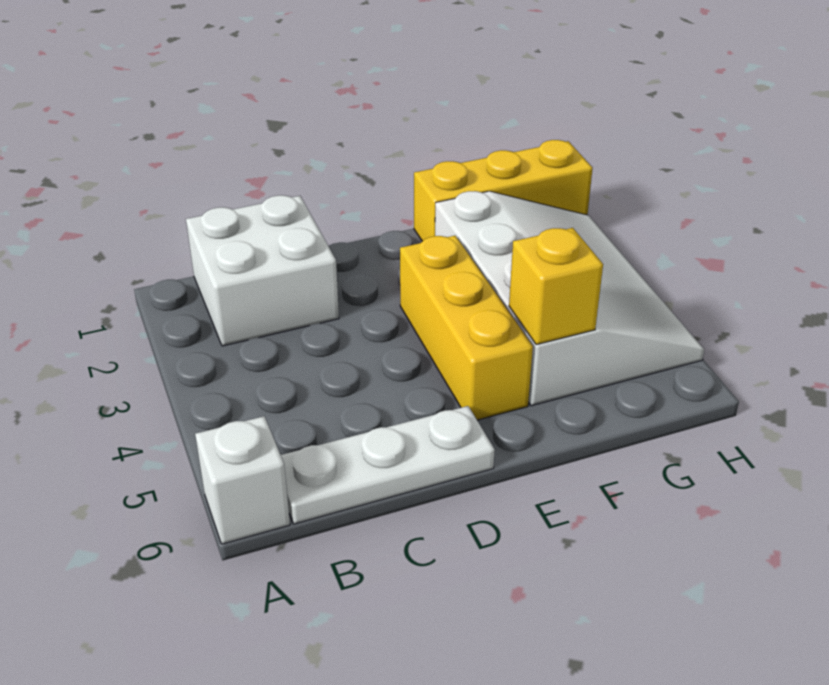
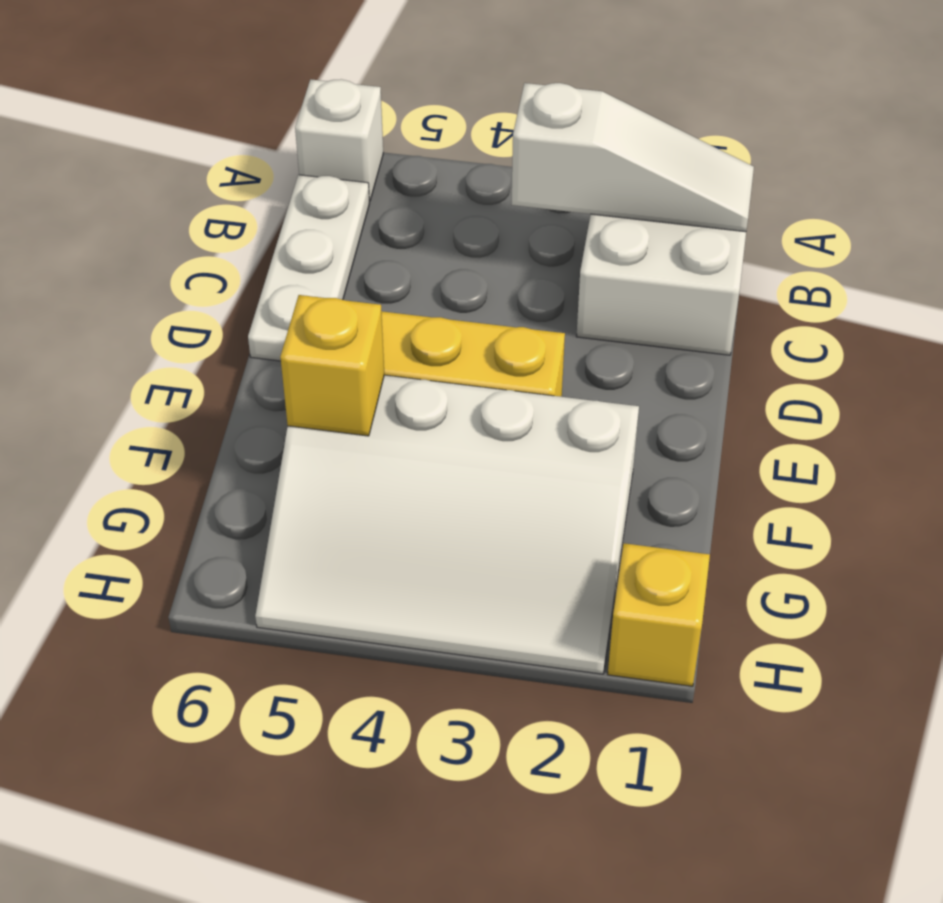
none -> white 1x3 slope [512,83,754,232]
yellow 1x3 brick [414,140,593,241] -> yellow 1x1 brick [608,543,710,686]

